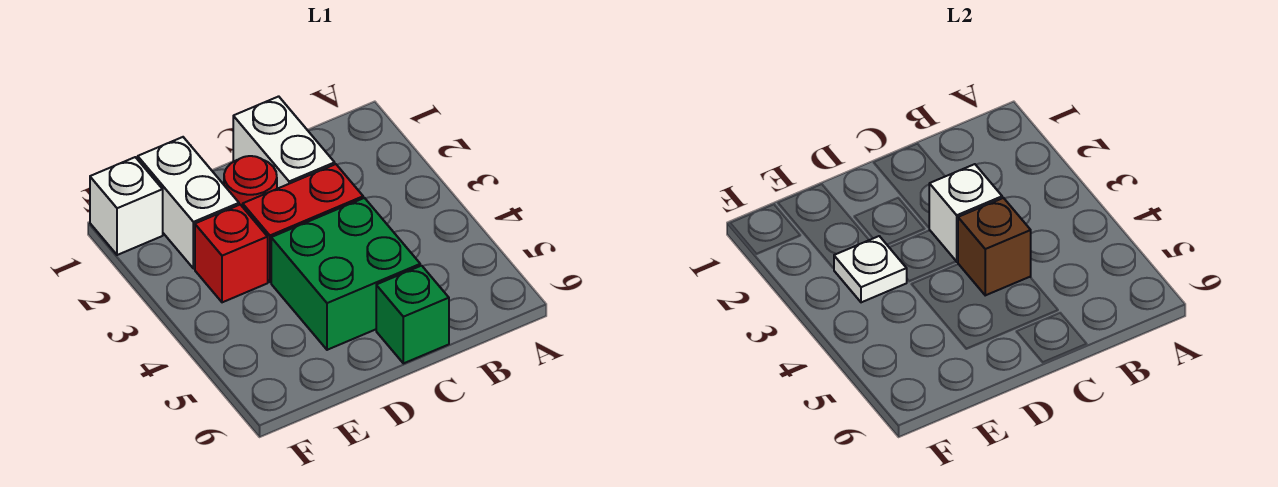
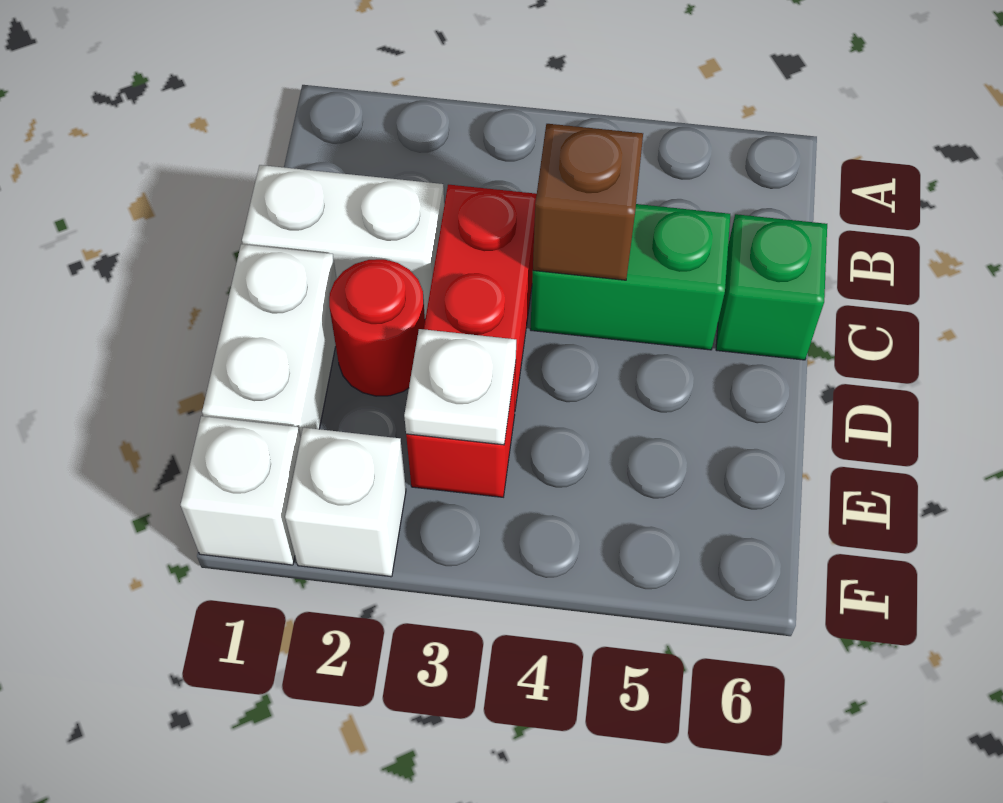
white 1x1 brick [929,164,1002,262] -> white 1x1 brick moved to [285,428,406,577]
green 2x2 brick [271,198,420,350] -> green 1x2 brick [530,204,730,350]
white 1x2 brick [138,137,239,269] -> white 1x2 brick turned to [202,244,336,438]

